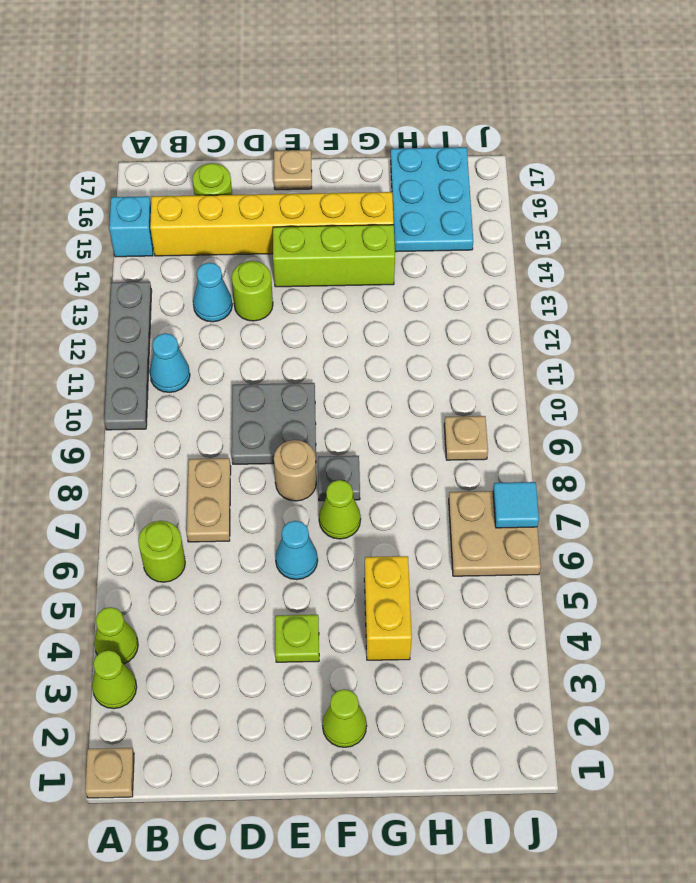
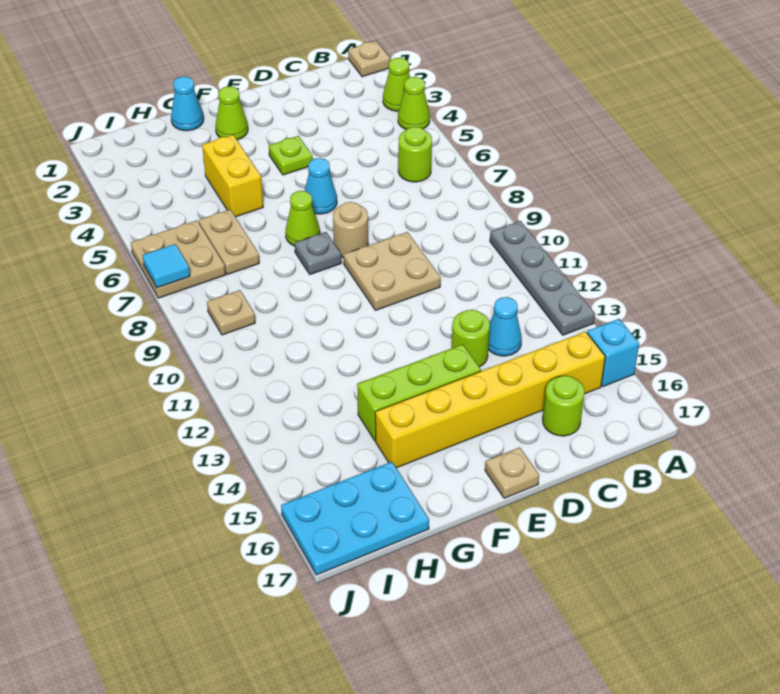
cyan 1x1 cone [150,333,190,392] -> cyan 1x1 cone moved to [171,77,204,131]
tan 1x2 plate [187,458,231,542] -> tan 1x2 plate moved to [199,210,259,274]
grey 2x2 plate [232,383,316,464] -> tan 2x2 plate [344,232,441,310]
cyan 2x3 plate [391,147,473,252] -> cyan 2x3 plate turned to [281,462,429,575]

